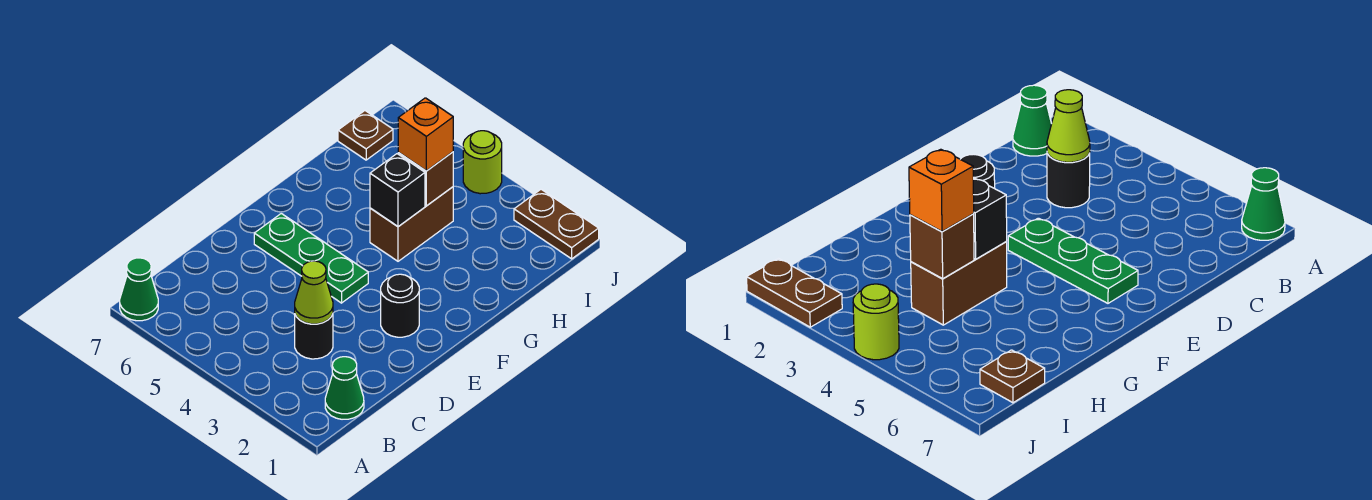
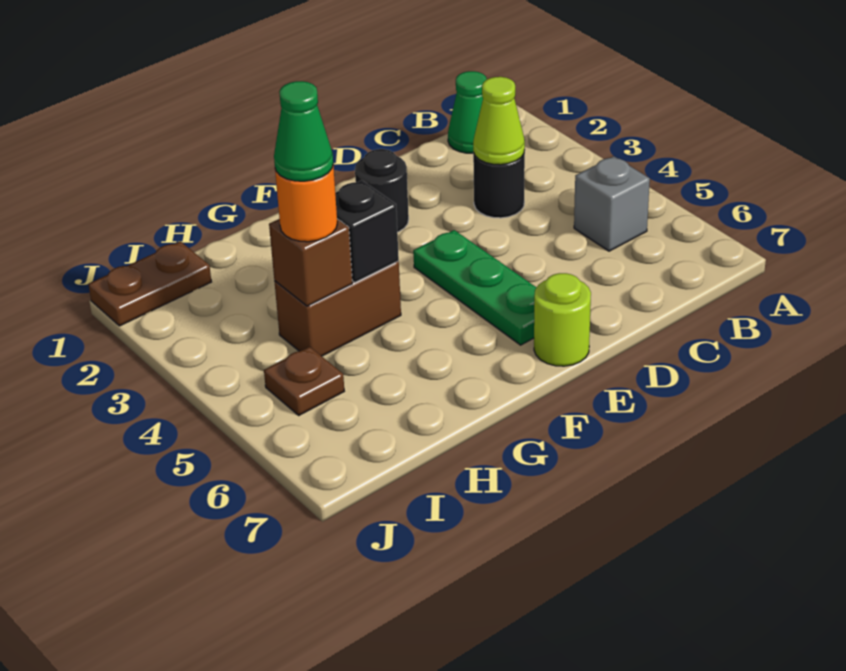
green 1x1 cone [120,258,158,321] -> green 1x1 cone moved to [274,81,333,181]
none -> grey 1x1 brick [574,156,650,251]
orange 1x1 brick [398,98,453,171] -> orange 1x1 round brick [275,166,337,242]
brown 1x1 plate [338,111,393,160] -> brown 1x1 plate moved to [264,347,344,415]
brown 1x2 plate [514,189,599,259] -> brown 1x2 plate turned to [88,241,211,326]
lime 1x1 round brick [463,131,502,194] -> lime 1x1 round brick moved to [534,273,591,366]

